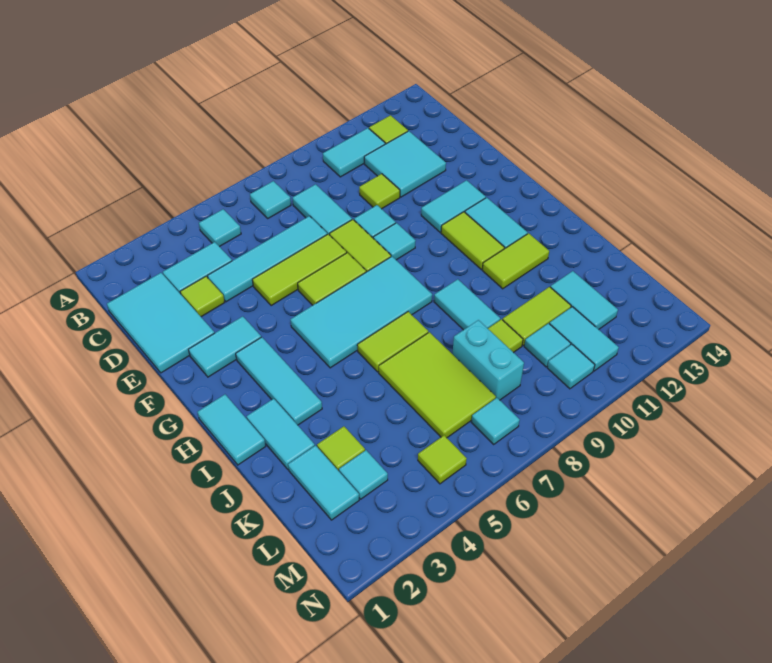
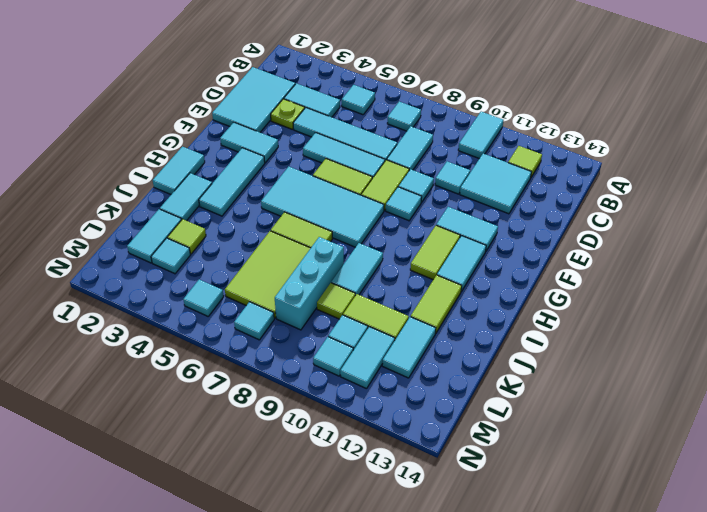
cyan 1x2 tile [323,128,385,177] -> cyan 1x2 tile turned to [458,112,504,159]
lime 1x1 tile [180,277,225,317] -> lime 1x1 plate [271,99,305,129]
lime 1x1 tile [359,174,400,209] -> cyan 1x1 tile [435,161,470,194]
lime 1x3 tile [252,234,347,306] -> cyan 1x3 tile [303,133,385,179]
lime 1x2 tile [482,233,549,289] -> lime 1x2 tile turned to [411,275,462,334]
cyan 1x2 brick [453,320,524,400] -> cyan 1x3 brick [275,237,344,330]
lime 1x1 tile [418,435,467,484] -> cyan 1x1 tile [183,280,224,316]

